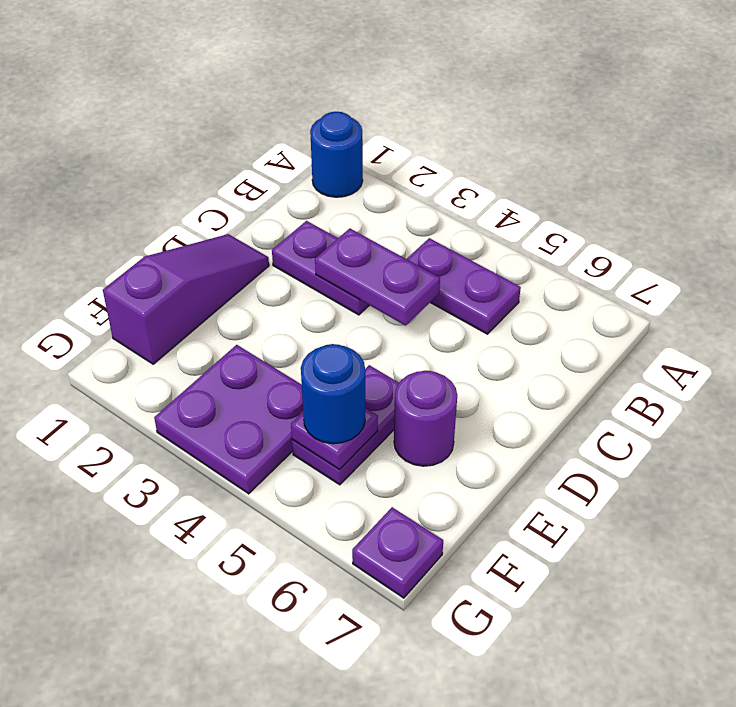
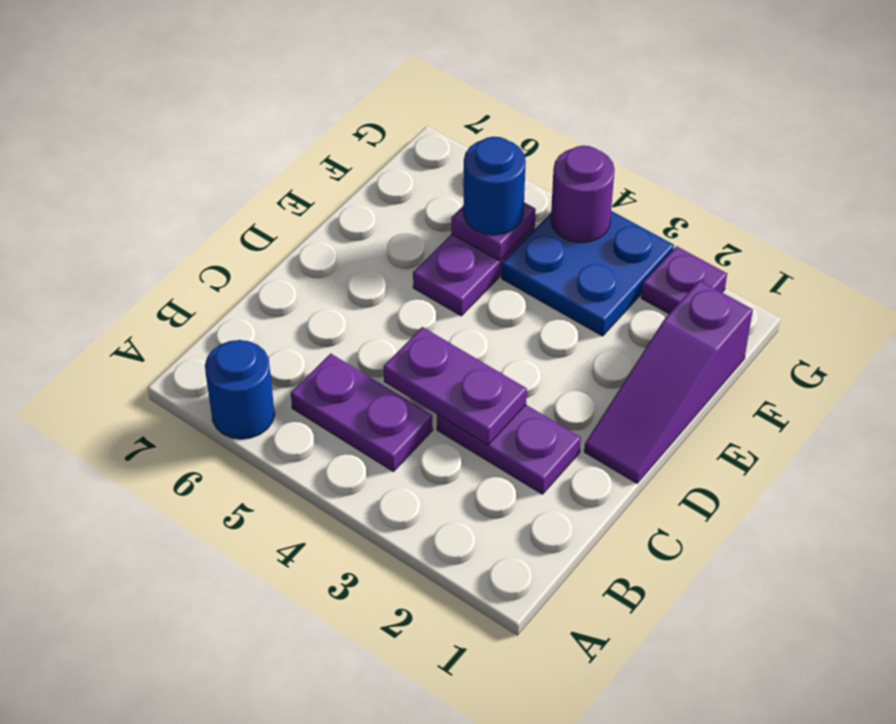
blue 1x1 round brick [310,112,363,197] -> blue 1x1 round brick moved to [205,340,275,439]
purple 1x1 round brick [394,371,457,466] -> purple 1x1 round brick moved to [551,146,615,243]
purple 2x2 plate [154,345,303,494] -> blue 2x2 plate [502,211,674,336]
purple 1x1 plate [352,507,443,598] -> purple 1x1 plate moved to [641,246,727,314]

